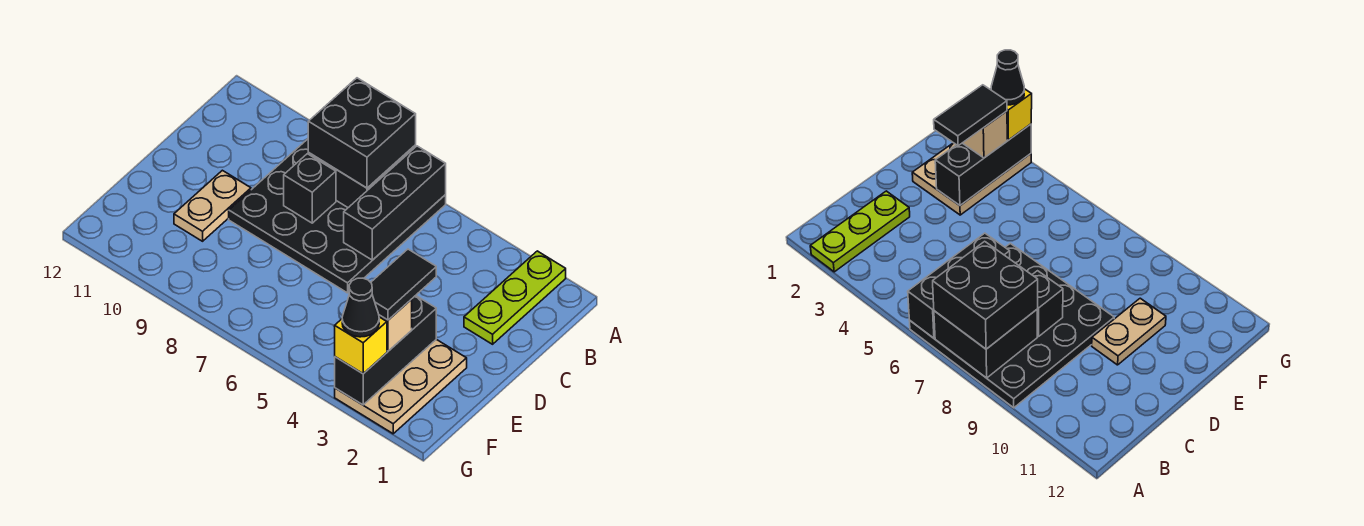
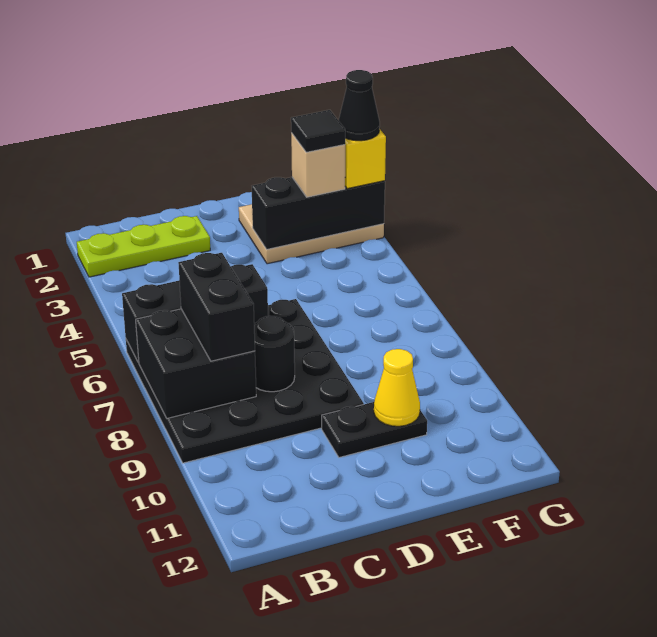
black 2x2 brick [308,78,416,188] -> black 1x2 brick [178,253,255,361]
black 1x1 brick [284,154,336,223] -> black 1x1 round brick [254,316,295,392]
tan 1x2 plate [174,170,251,241] -> black 1x2 plate [322,402,427,457]
black 1x2 tile [371,249,436,320] -> black 1x1 tile [291,110,345,152]
none -> yellow 1x1 cone [374,349,420,426]

